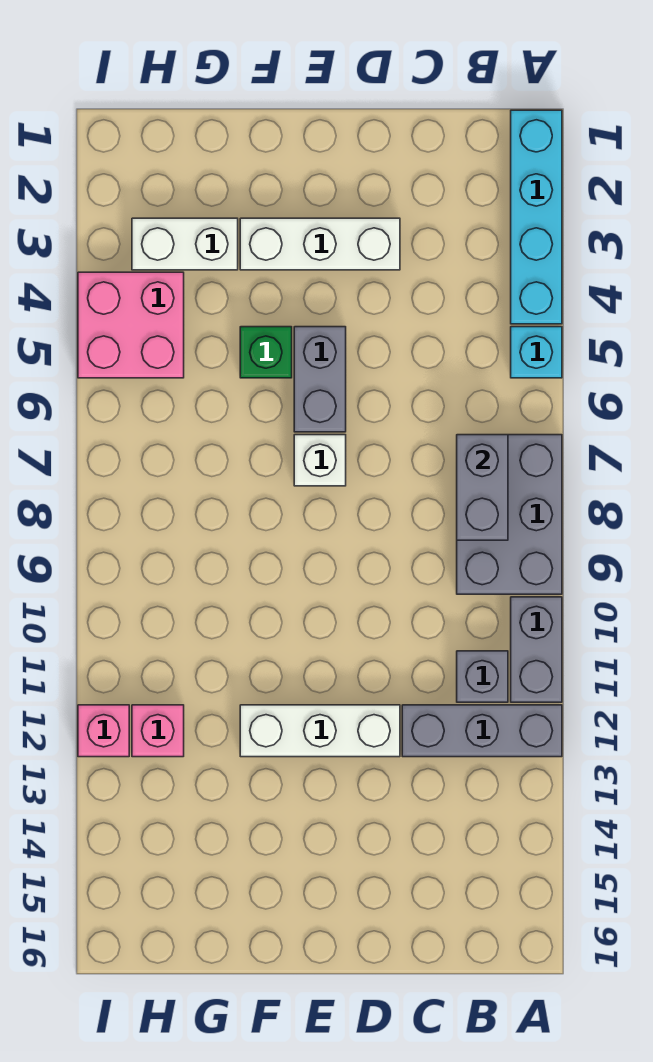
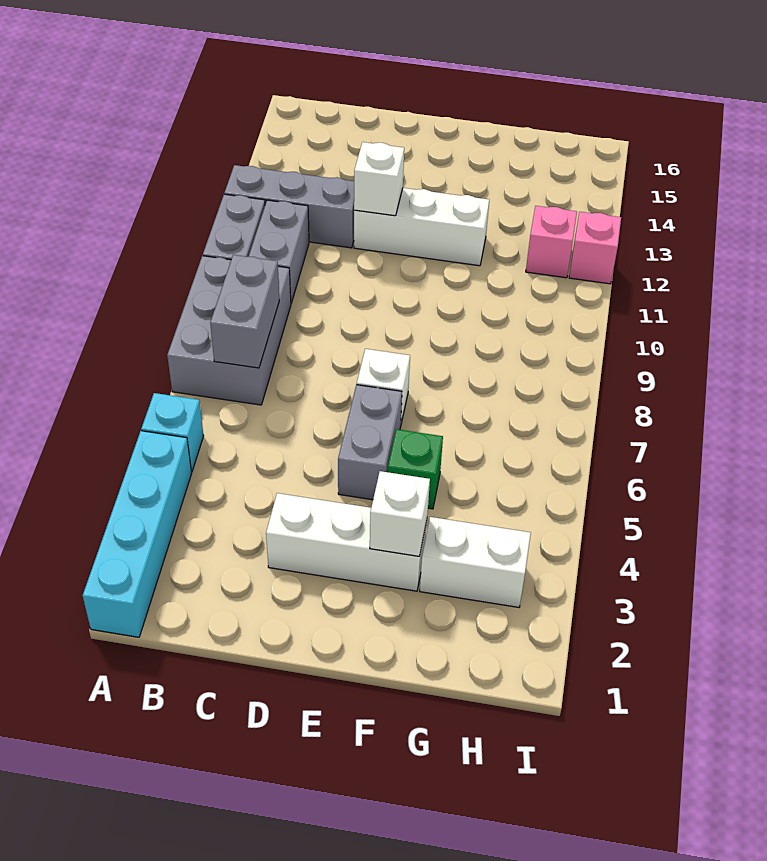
grey 1x1 brick [457,651,508,702] -> grey 1x2 brick [249,200,309,303]
none -> white 1x1 brick [354,142,404,216]
none -> white 1x1 brick [370,471,430,556]
pink 2x2 brick [78,272,184,378] -> none

